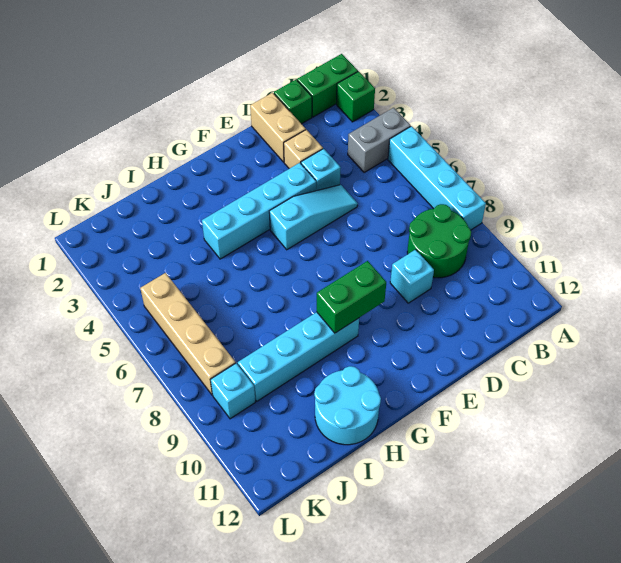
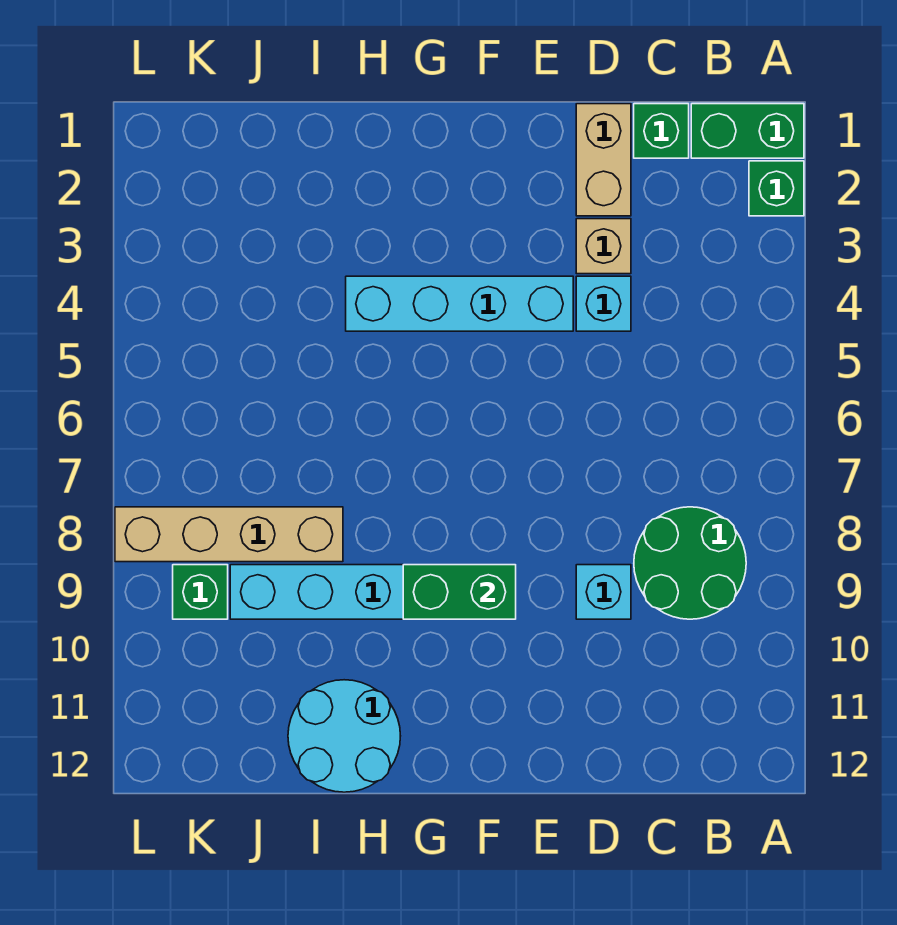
grey 1x2 brick [348,108,411,173] -> none
cyan 1x4 brick [388,126,486,230] -> none
cyan 1x3 slope [269,185,358,250] -> none
tan 1x4 brick [140,273,235,395] -> tan 1x4 brick turned to [115,507,343,562]
cyan 1x1 brick [211,363,255,419] -> green 1x1 brick [173,565,228,619]

